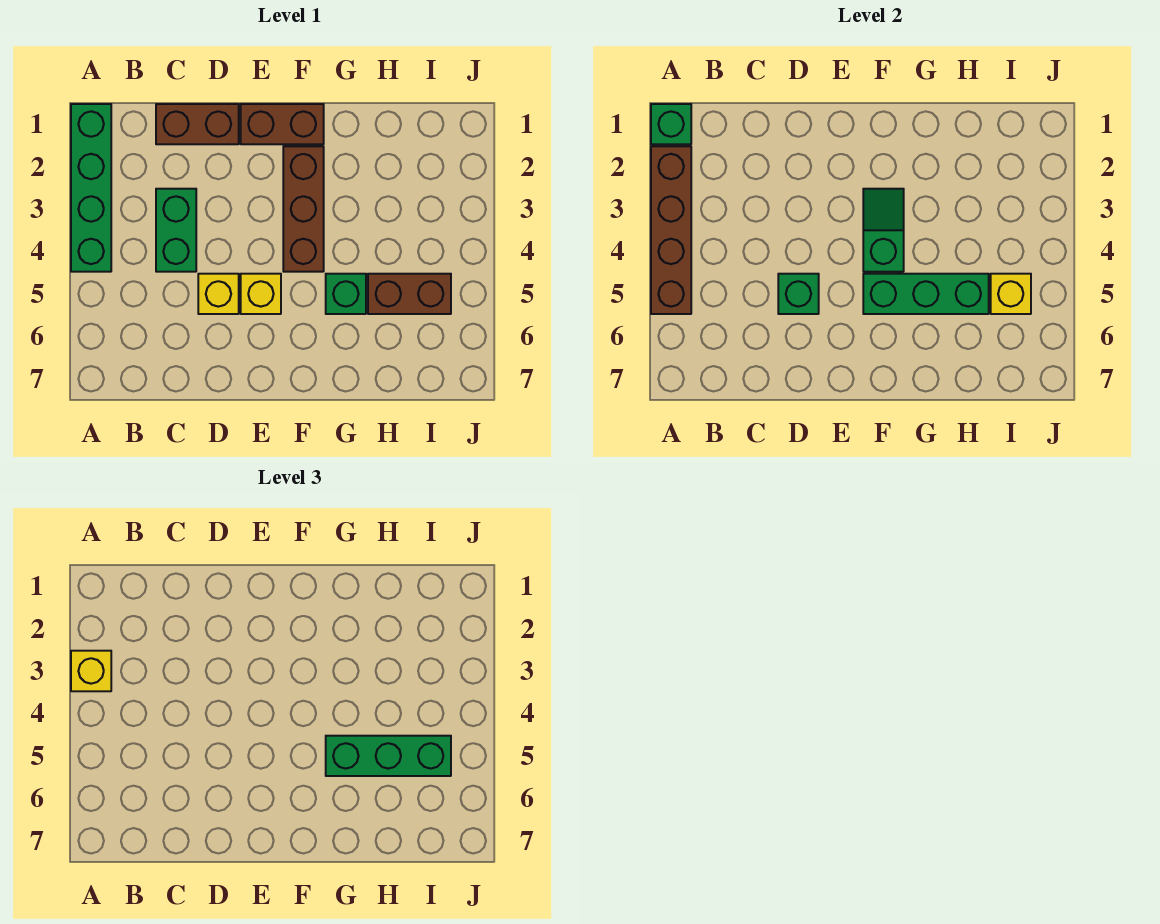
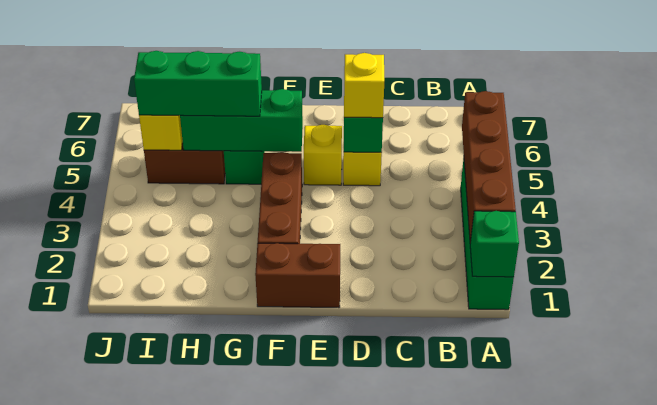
yellow 1x1 brick [71,651,111,691] -> yellow 1x1 brick moved to [344,53,384,118]
brown 1x2 brick [156,104,239,144] -> none
green 1x2 brick [156,189,196,272] -> none
green 1x2 slope [863,189,904,272] -> none

